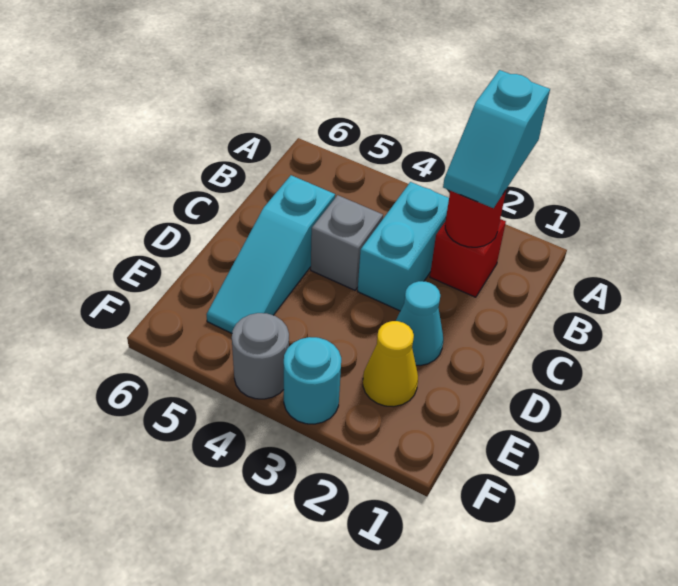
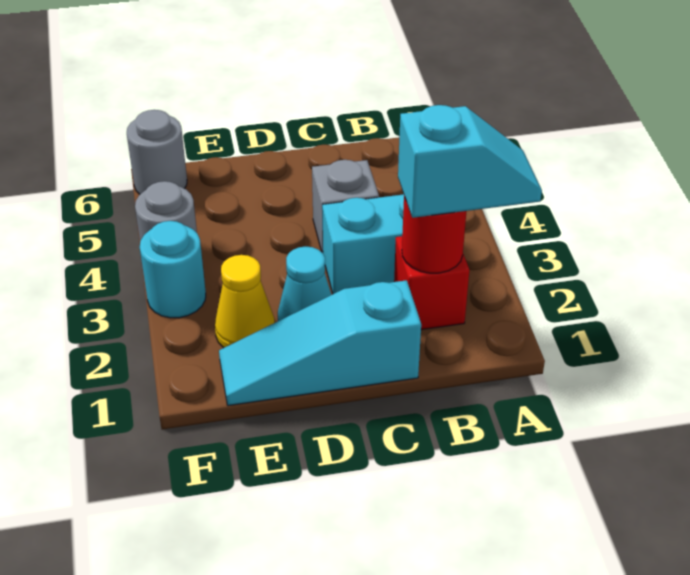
cyan 1x2 slope [443,70,550,208] -> cyan 1x2 slope turned to [398,105,542,218]
cyan 1x3 slope [207,175,335,333] -> cyan 1x3 slope moved to [219,280,421,406]
none -> grey 1x1 round brick [127,110,187,194]

